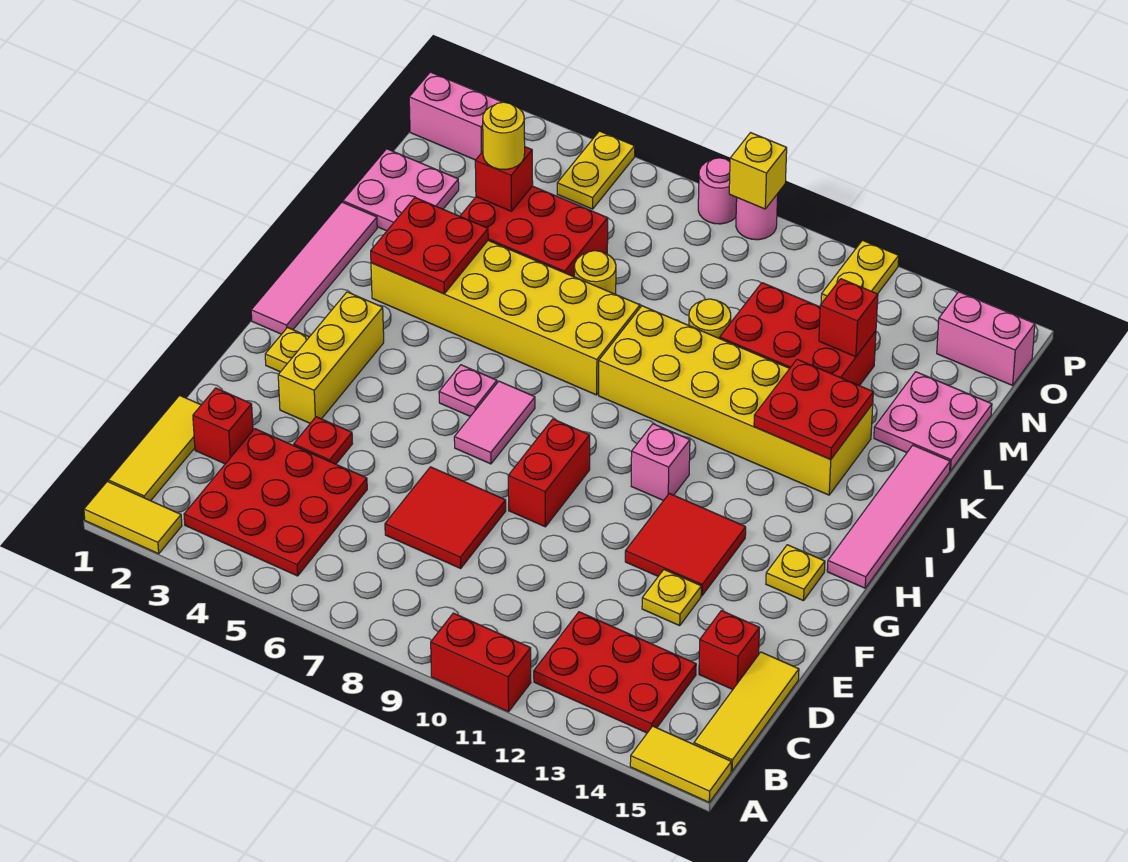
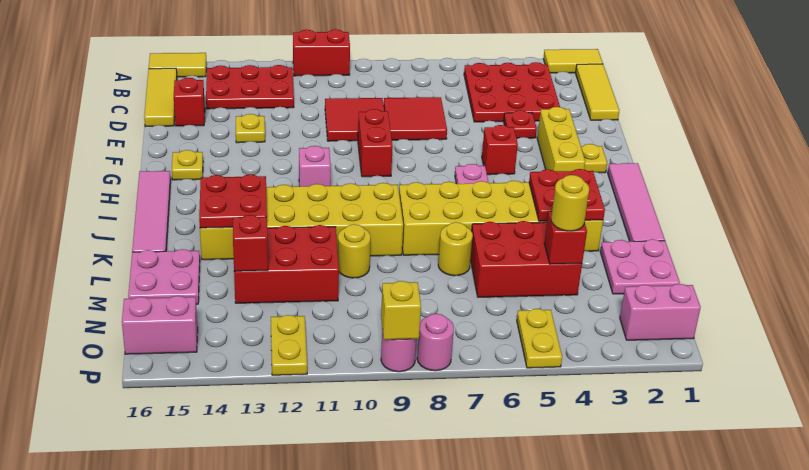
red 1x1 brick [193,388,253,464] -> red 1x1 brick moved to [482,125,518,175]
red 2x2 tile [625,493,746,596] -> red 2x2 tile moved to [325,98,384,141]
pink 1x2 tile [454,381,535,464] -> none

